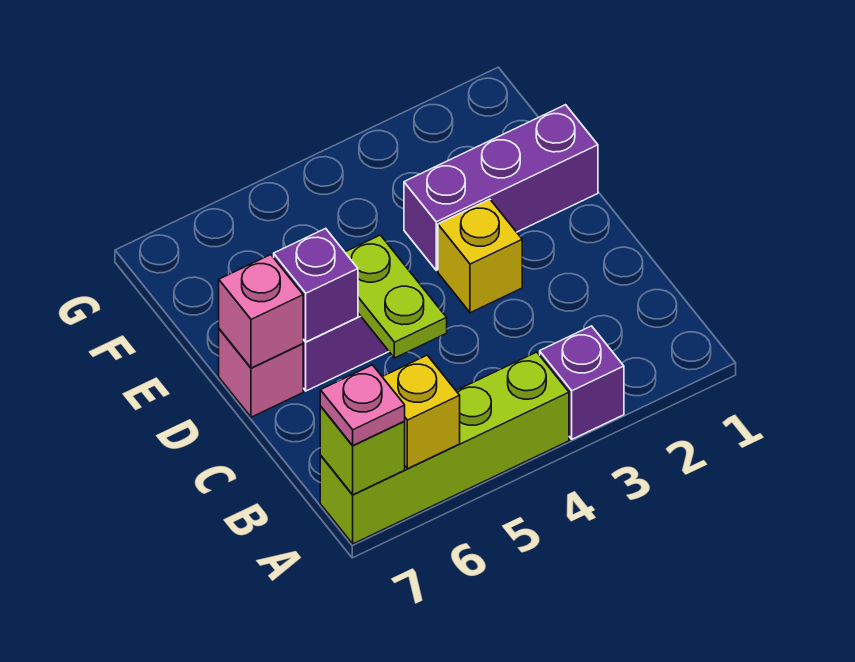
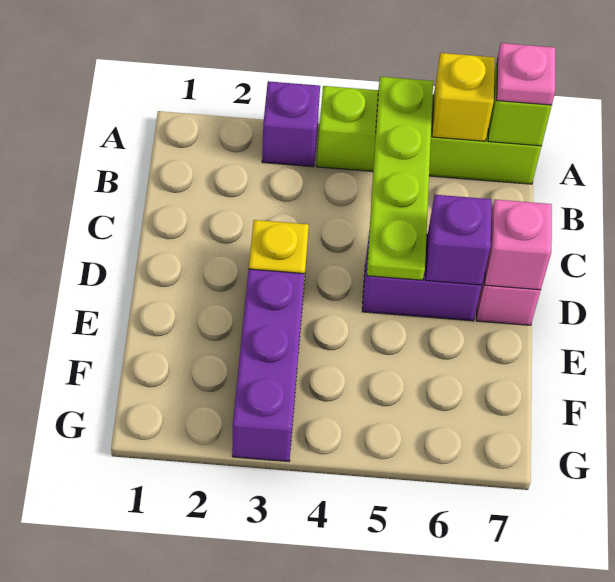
lime 1x2 plate [345,235,447,358] -> lime 1x4 plate [367,77,433,280]
purple 1x3 brick [404,105,598,270] -> purple 1x3 brick turned to [232,269,305,461]

